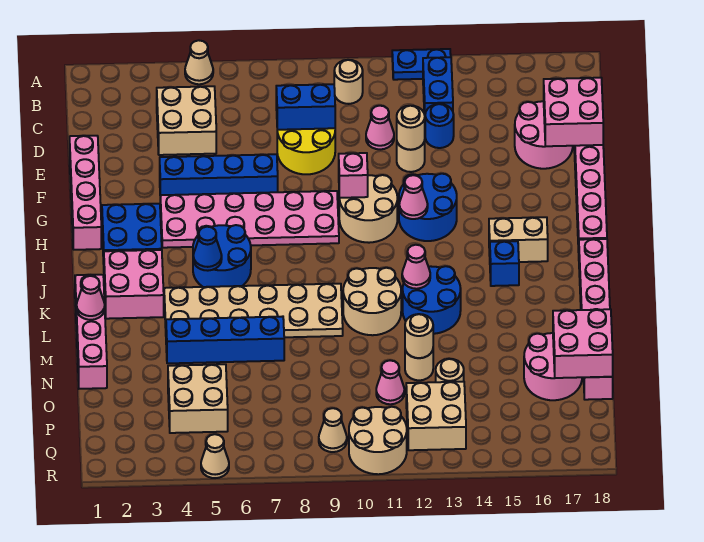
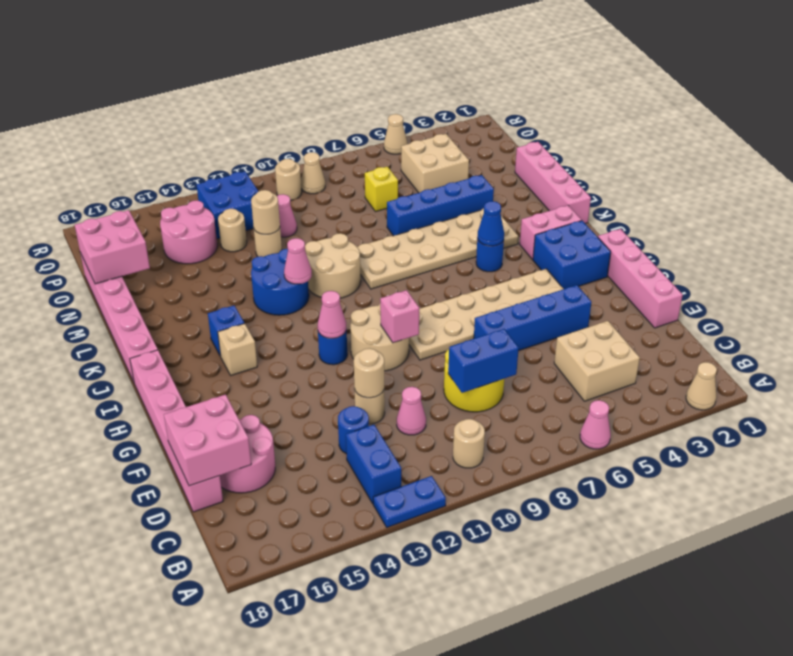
tan 1x1 cone [185,40,213,84] -> tan 1x1 cone moved to [686,362,717,410]
pink 2x6 plate [160,191,339,248] -> tan 2x6 plate [409,269,563,360]
blue 2x2 round brick [399,174,457,241] -> blue 1x1 round brick [318,328,347,365]
blue 2x2 round brick [193,225,251,287] -> blue 1x1 round brick [476,237,504,272]
tan 1x2 brick [489,217,548,262] -> tan 1x1 brick [218,323,257,375]
pink 2x2 brick [104,250,164,319] -> pink 1x2 brick [520,205,582,259]
pink 1x1 cone [77,276,105,320] -> pink 1x1 cone moved to [580,400,611,449]
pink 2x2 round brick [524,333,582,400] -> pink 2x2 round brick moved to [160,200,217,264]
none -> yellow 1x1 brick [365,167,398,212]
tan 2x2 brick [406,382,466,450] -> blue 2x2 brick [197,172,259,239]
tan 2x2 round brick [349,407,407,474] -> tan 1x1 round brick [275,159,302,200]

